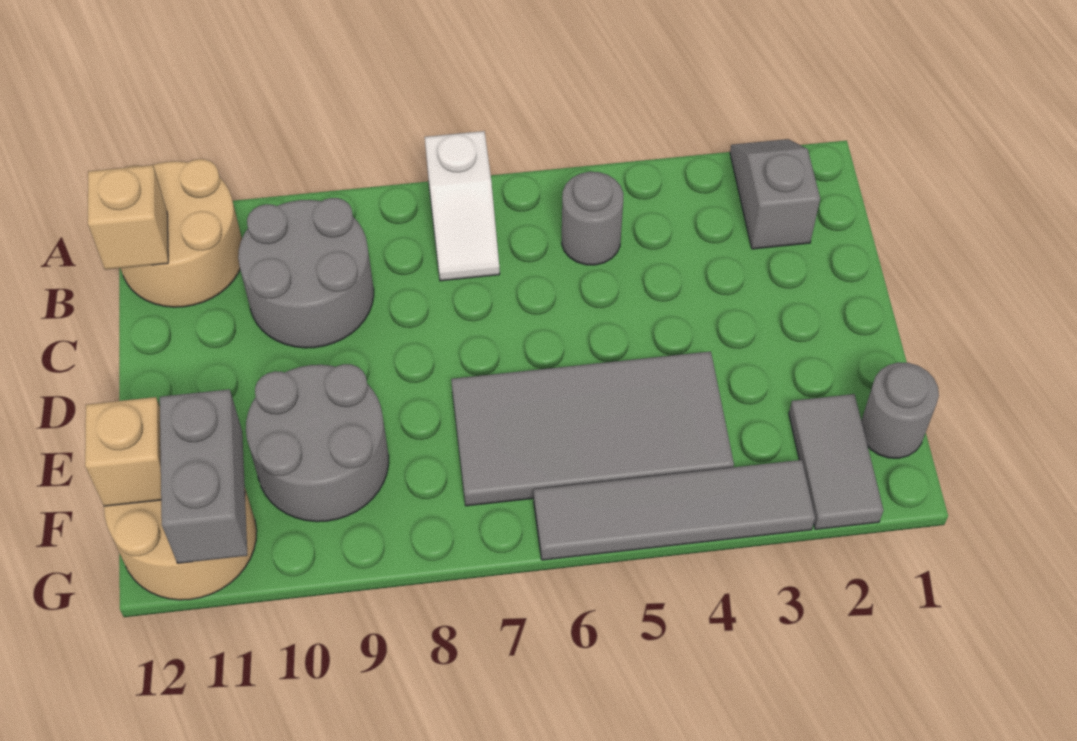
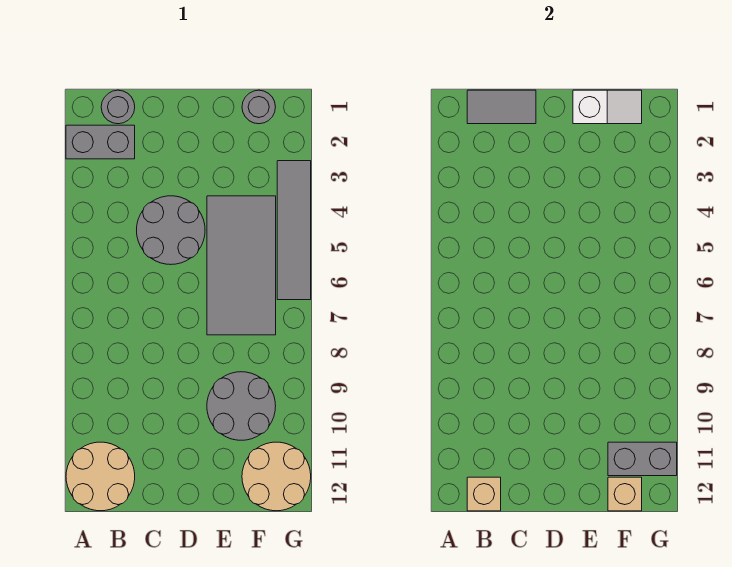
grey 1x2 slope [730,139,820,249] -> grey 1x2 brick [66,125,135,159]
white 1x2 slope [425,131,500,281] -> white 1x2 slope moved to [573,90,642,124]
grey 1x1 round brick [562,172,623,265] -> grey 1x1 round brick moved to [101,90,135,124]
grey 2x2 round brick [238,198,374,348] -> grey 2x2 round brick moved to [137,196,205,265]
grey 1x2 tile [789,394,883,529] -> grey 1x2 tile moved to [467,90,536,124]

